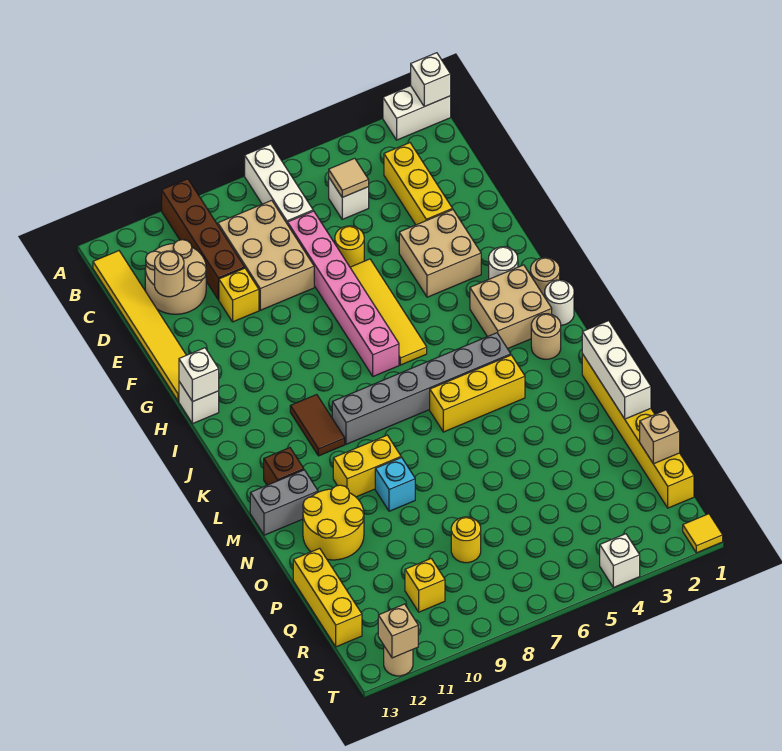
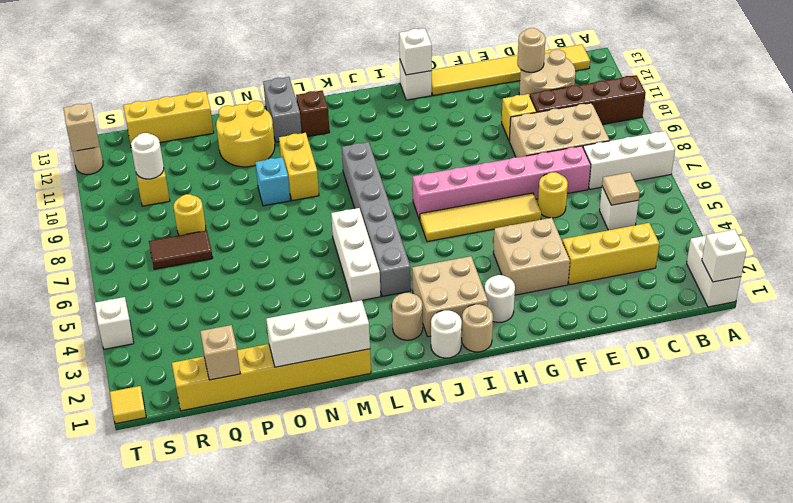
brown 1x2 tile [290,395,345,456] -> brown 1x2 tile moved to [149,230,213,269]
yellow 1x3 brick [430,355,525,432] -> white 1x3 brick [331,208,381,302]
none -> white 1x1 round brick [131,133,164,179]

